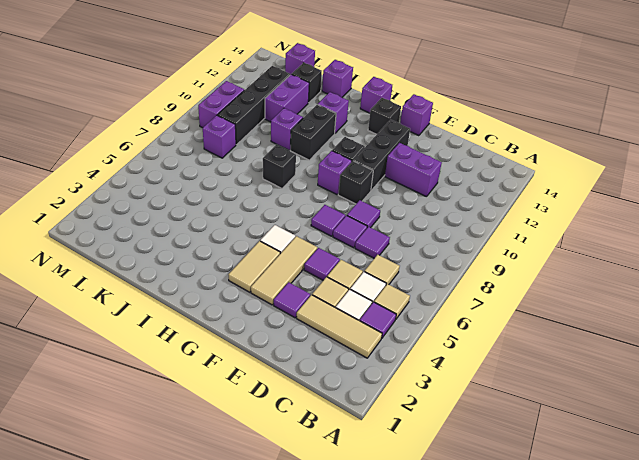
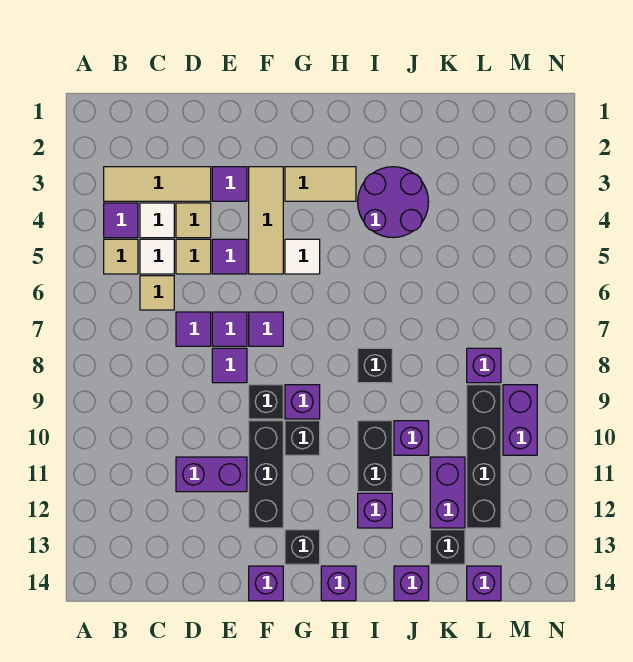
tan 1x2 tile [229,241,280,292] -> tan 1x2 tile turned to [285,167,356,201]
none -> purple 2x2 round brick [358,167,429,238]

